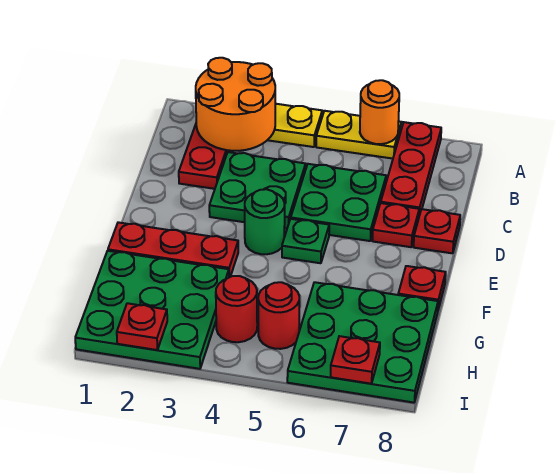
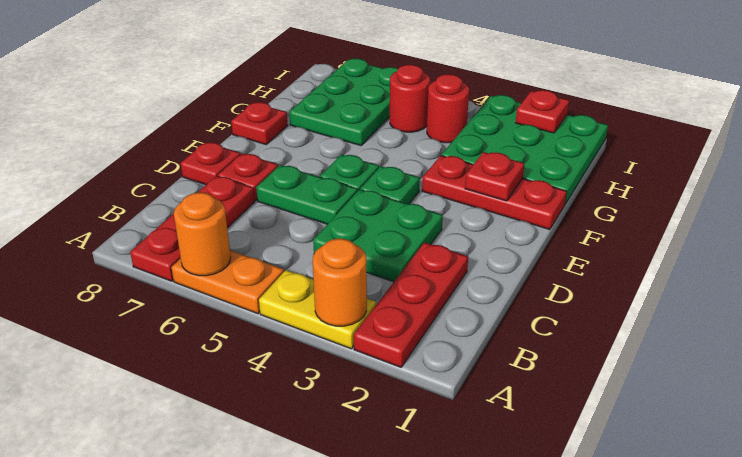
orange 2x2 round brick [196,58,275,151] -> orange 1x1 round brick [313,239,367,326]
yellow 1x2 plate [316,111,402,159] -> orange 1x2 plate [171,250,284,314]
green 2x2 plate [291,164,386,241] -> green 1x2 plate [256,165,357,224]
green 1x1 round brick [245,189,285,254] -> green 1x1 plate [360,166,420,204]
green 3x3 plate [287,282,438,403] -> green 2x3 plate [290,59,398,146]
red 1x1 plate [331,336,380,384] -> red 1x1 plate moved to [465,152,524,201]

